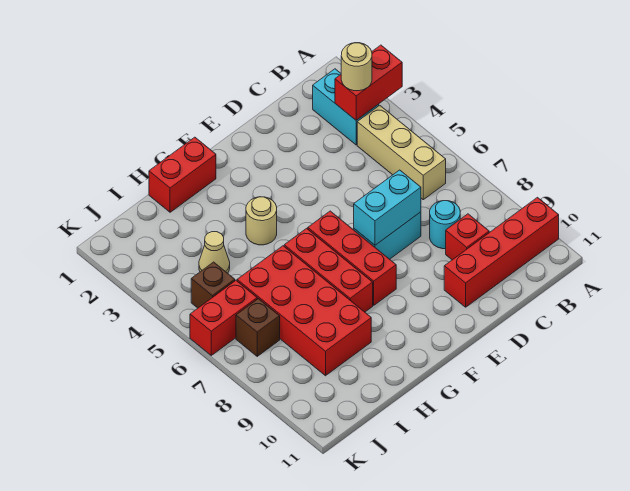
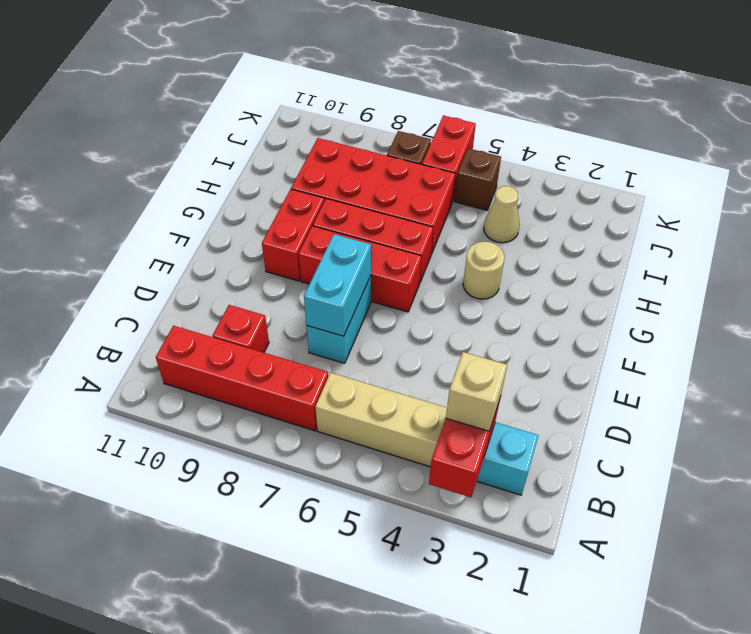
red 1x4 brick [444,197,559,307] -> red 1x4 brick turned to [156,326,328,431]
tan 1x1 round brick [341,43,372,91] -> tan 1x1 brick [446,352,507,431]
cyan 1x1 round brick [430,201,460,249] -> none
red 1x2 brick [149,137,216,212] -> red 1x2 brick moved to [262,189,324,281]

